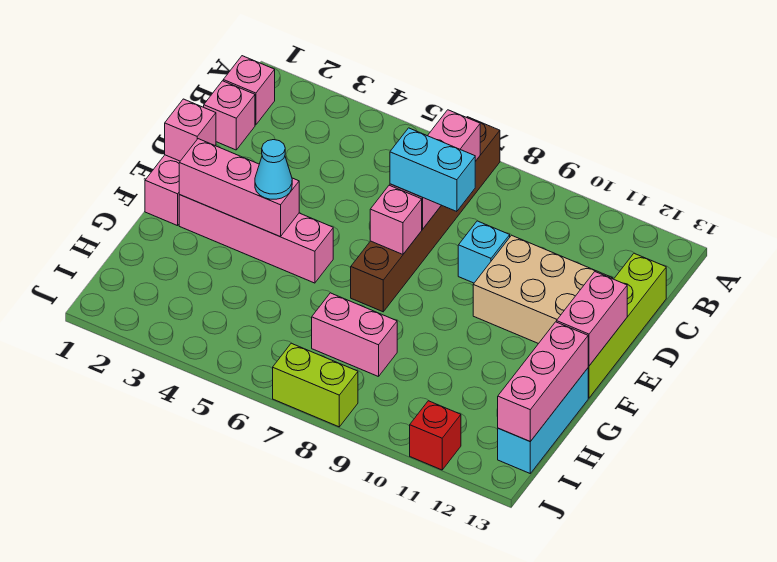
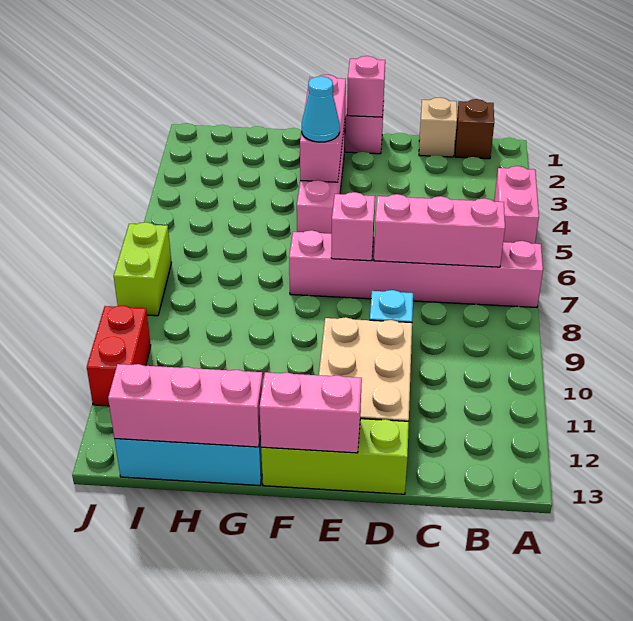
brown 1x6 brick [351,117,500,312] -> pink 1x6 brick [289,230,543,307]
pink 1x1 brick [223,56,275,125] -> brown 1x1 brick [455,99,494,159]
pink 1x1 brick [204,81,255,150] -> tan 1x1 brick [419,98,457,157]
lime 1x4 brick [588,253,666,398] -> lime 1x3 brick [261,419,409,494]
cyan 1x2 brick [390,128,475,212] -> none
pink 1x2 brick [312,293,397,377] -> pink 1x2 brick moved to [494,166,539,244]
red 1x1 brick [410,401,461,470] -> red 1x2 brick [87,306,151,406]

